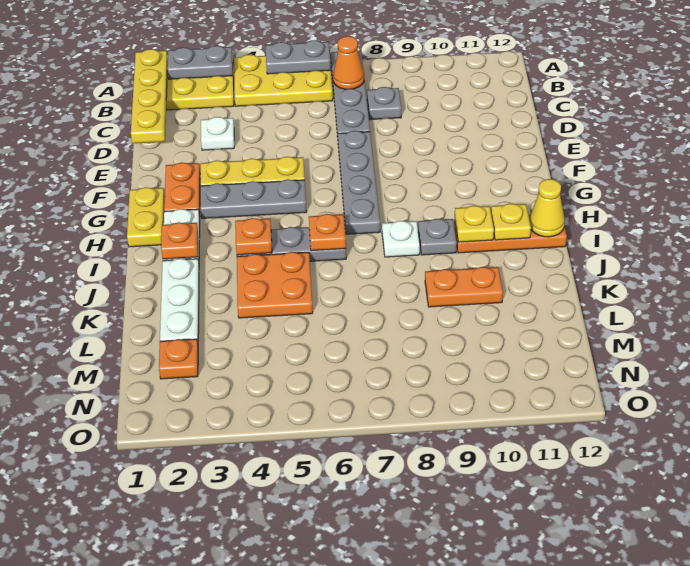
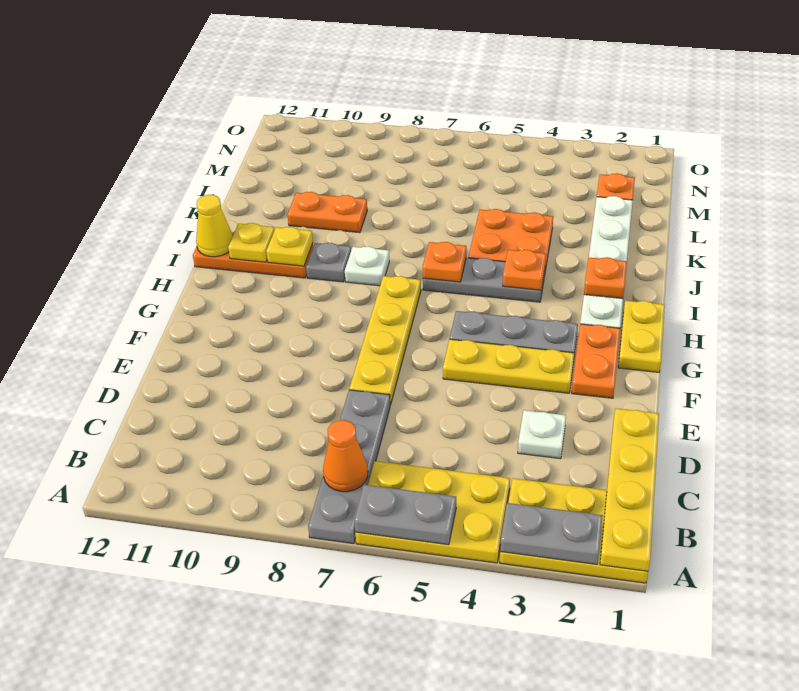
grey 1x1 plate [367,87,401,120] -> none
grey 1x4 plate [338,131,380,234] -> yellow 1x4 plate [349,276,421,404]

